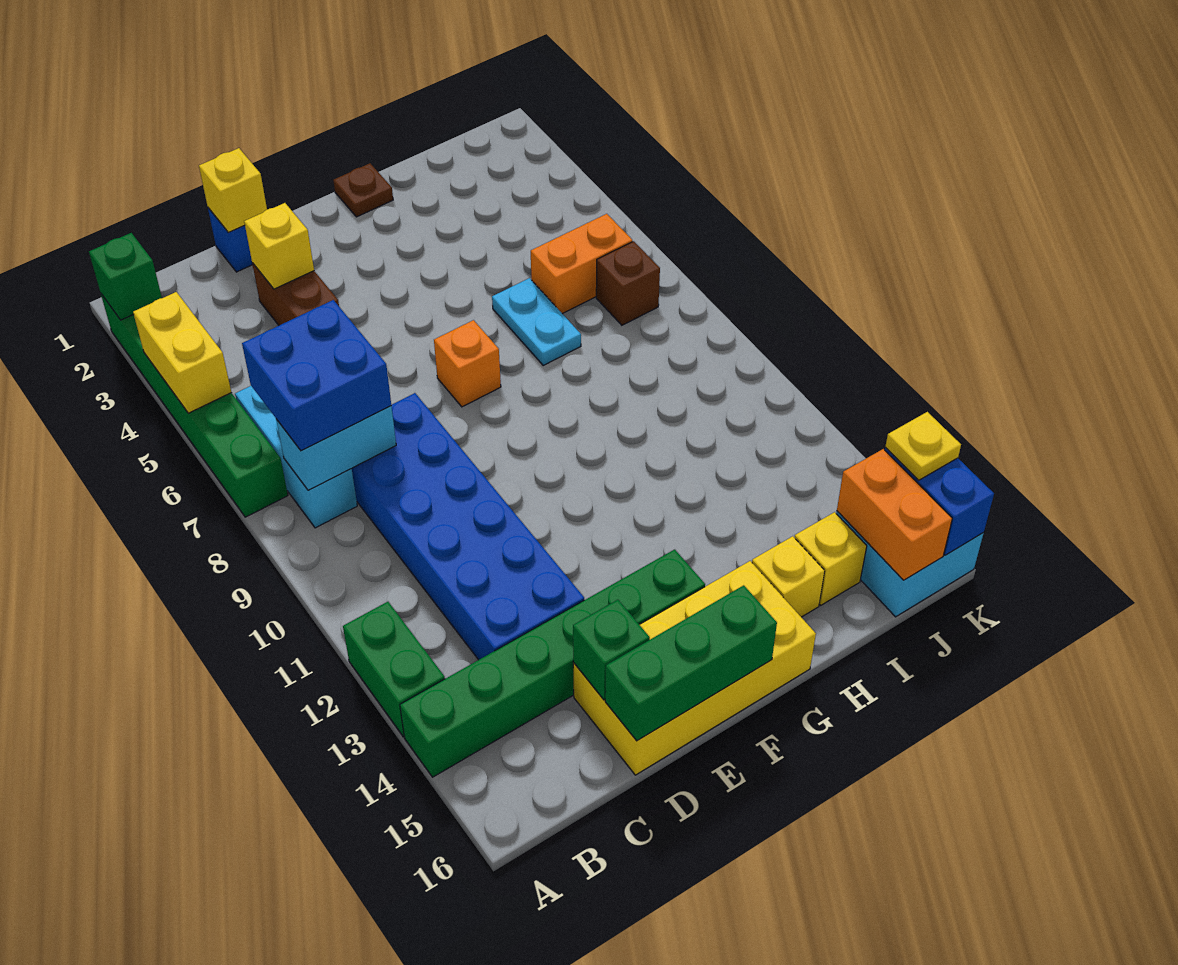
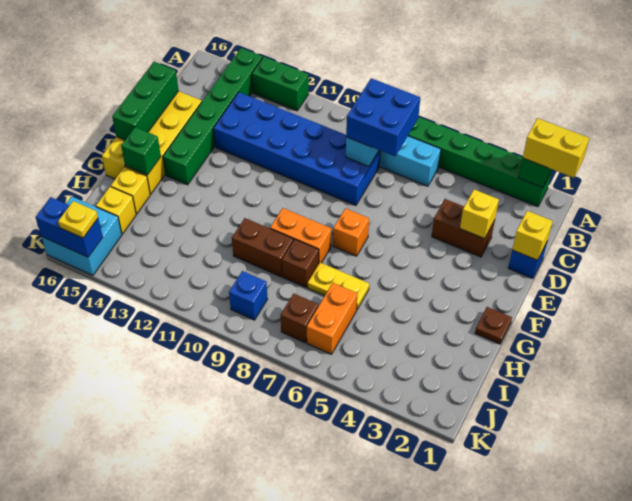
yellow 1x2 brick [133,292,231,413] -> yellow 1x2 brick moved to [523,118,589,178]
green 1x1 brick [573,600,650,700] -> green 1x1 brick moved to [121,127,161,175]
cyan 1x2 plate [492,278,581,365] -> yellow 1x2 plate [308,263,369,309]
none -> brown 1x1 brick [282,239,319,287]
none -> brown 1x2 brick [232,218,293,277]
none -> blue 1x1 brick [229,271,267,320]
orange 1x2 brick [837,449,952,580] -> orange 1x2 brick moved to [270,208,331,263]

